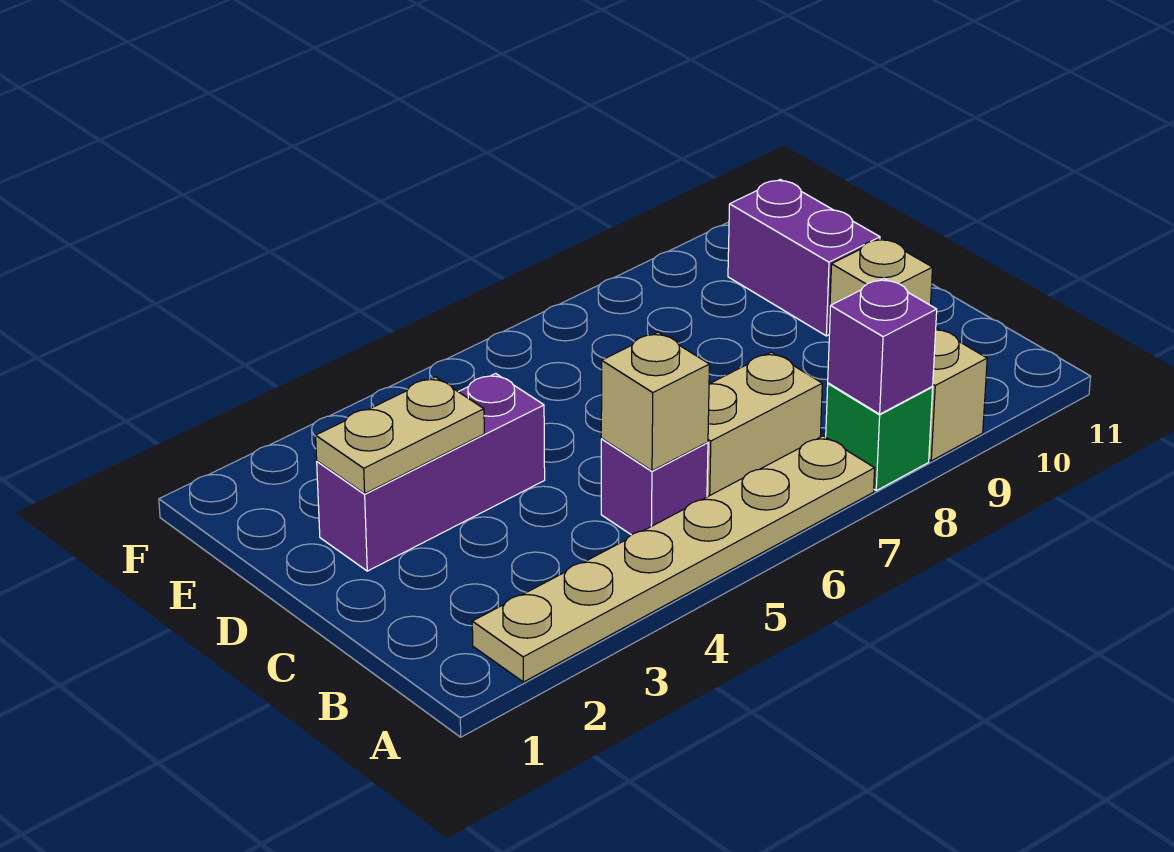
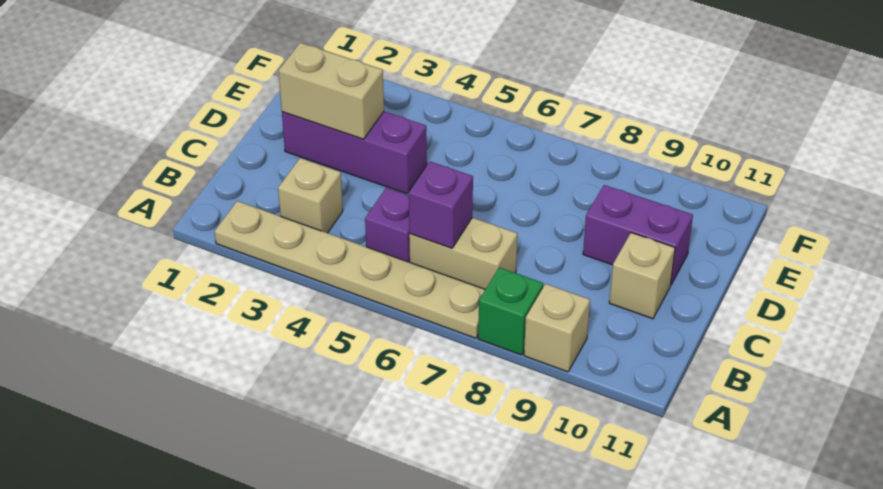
purple 1x1 brick [828,279,937,414] -> purple 1x1 brick moved to [409,162,473,248]
tan 1x1 brick [601,332,709,471] -> tan 1x1 brick moved to [278,158,343,233]
tan 1x2 plate [316,377,484,494] -> tan 1x2 brick [279,43,384,139]
purple 1x2 brick [728,179,880,336] -> purple 1x2 brick turned to [583,185,693,284]

